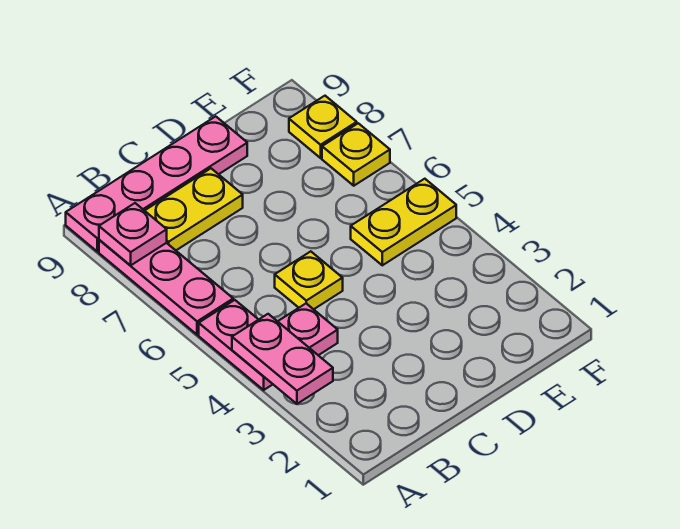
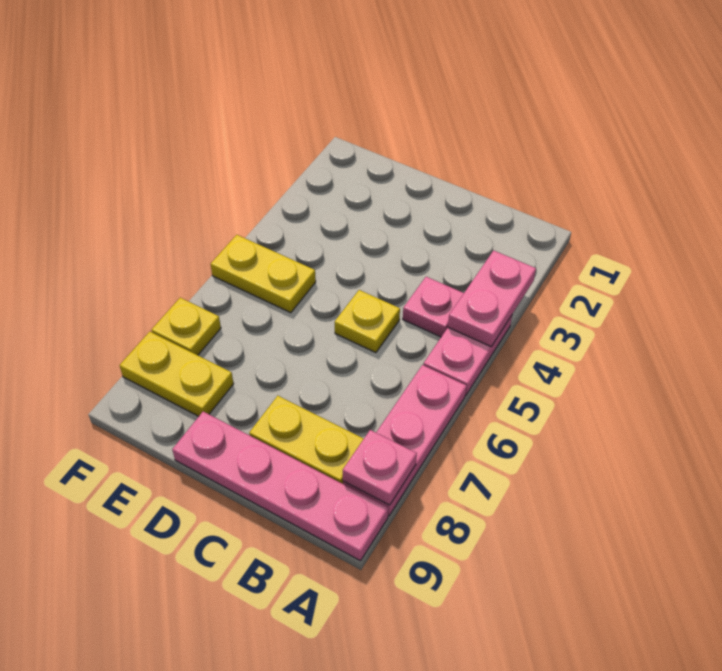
yellow 1x1 plate [289,96,357,158] -> yellow 1x2 plate [120,332,234,416]

